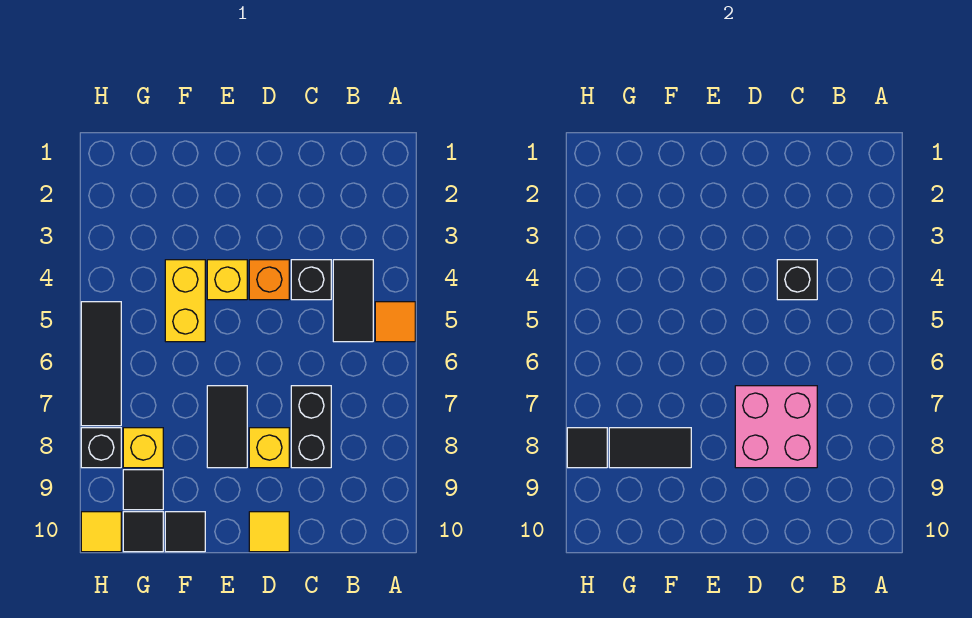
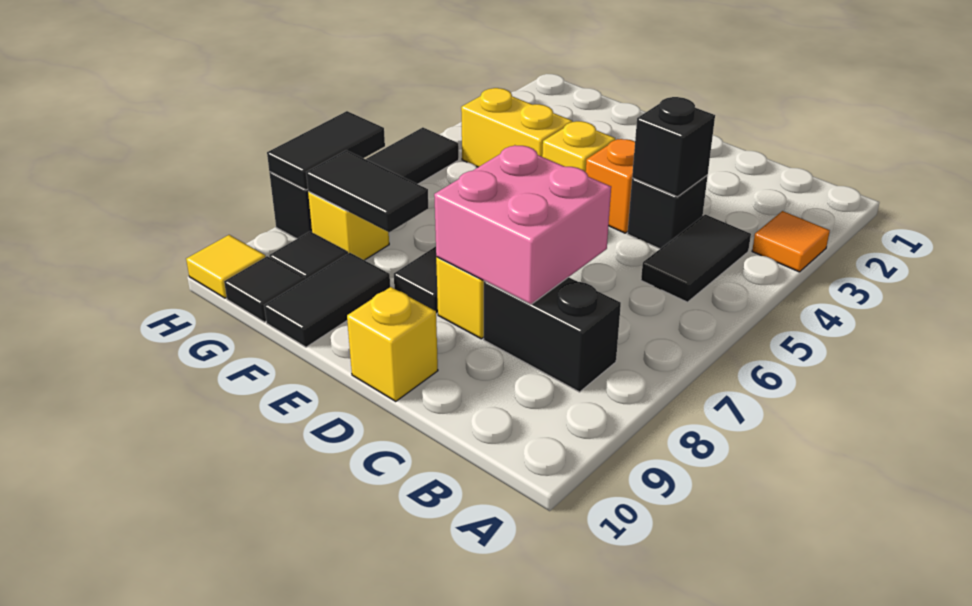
orange 1x1 tile [375,302,415,342] -> orange 1x1 tile moved to [752,211,830,272]
black 1x2 brick [291,386,331,468] -> black 1x2 brick turned to [484,277,621,392]
yellow 1x1 tile [249,512,289,552] -> yellow 1x1 brick [347,287,438,402]
yellow 1x2 brick [165,260,205,342] -> yellow 1x2 brick turned to [461,88,572,167]
black 1x1 tile [165,512,205,552] -> black 1x2 tile [264,253,390,347]
black 1x1 tile [567,428,607,468] -> black 1x2 tile [267,111,385,190]

